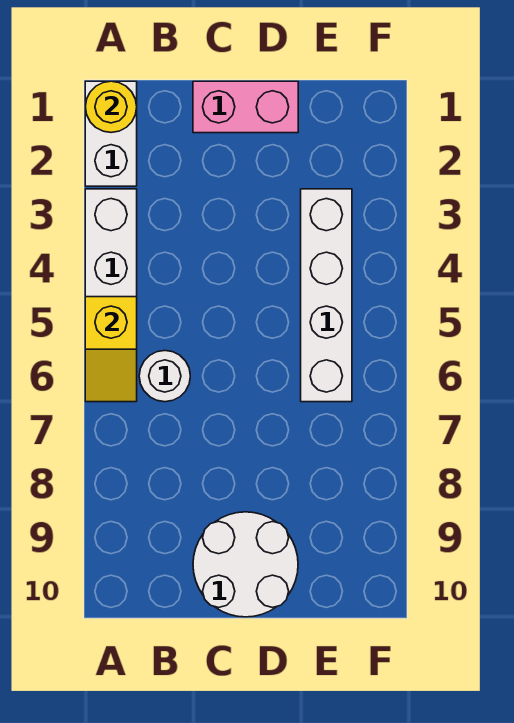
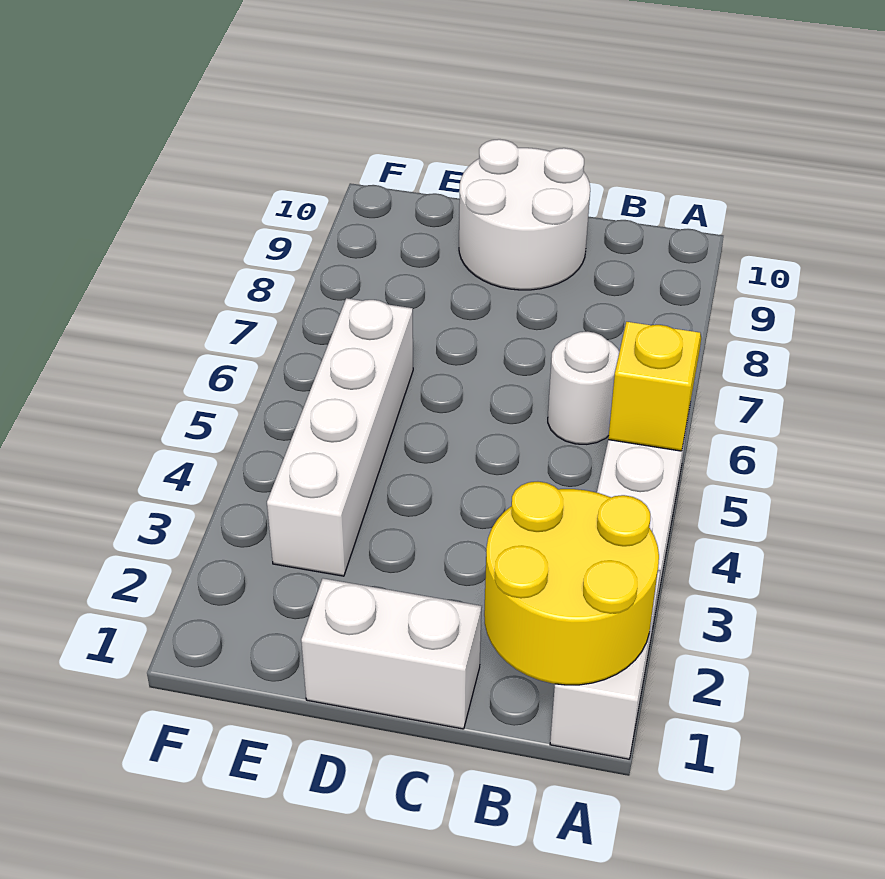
yellow 1x1 round brick [85,81,137,132] -> yellow 2x2 round brick [484,482,659,685]
pink 1x2 brick [193,81,298,133] -> white 1x2 brick [301,578,482,729]

